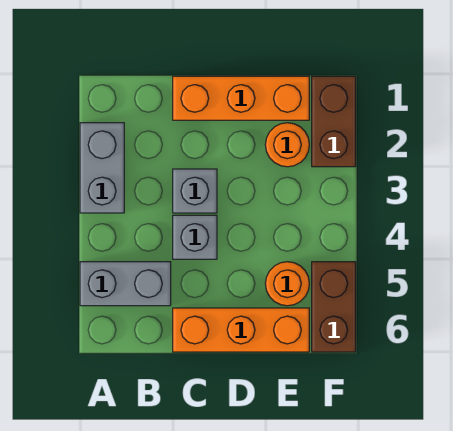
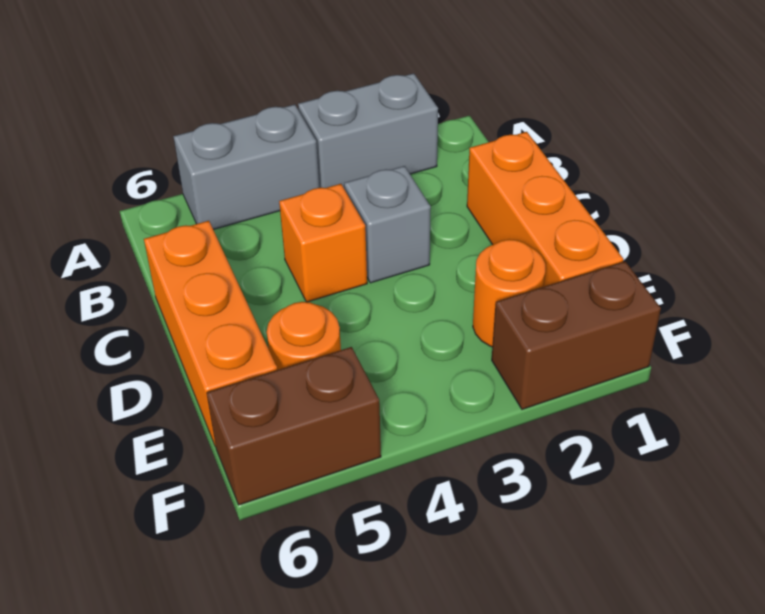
grey 1x2 brick [80,262,171,306] -> grey 1x2 brick turned to [173,105,319,230]
grey 1x1 brick [173,215,217,259] -> orange 1x1 brick [279,184,367,302]

